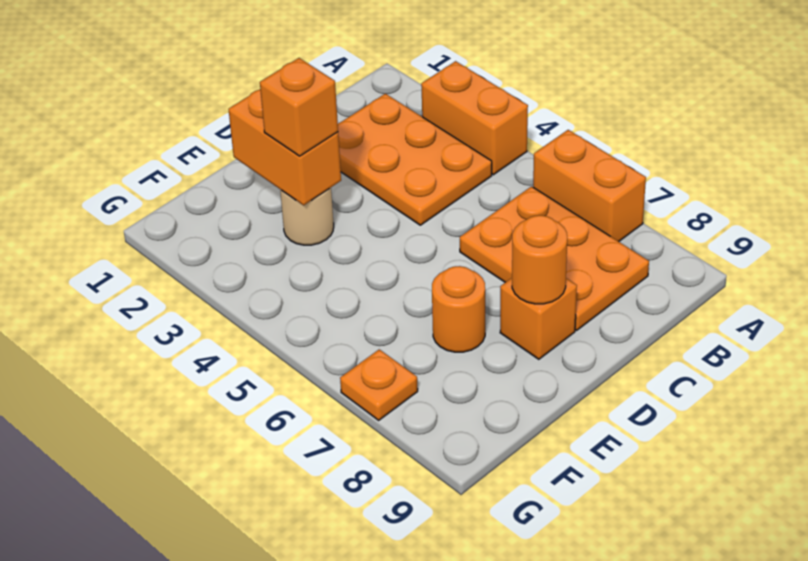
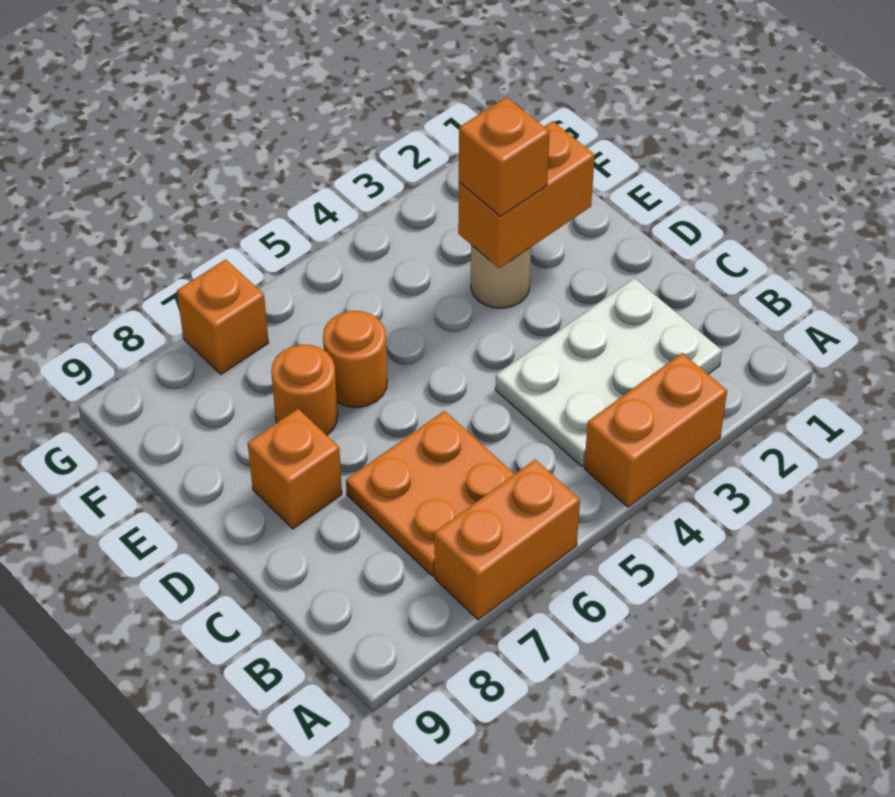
orange 2x3 plate [338,94,492,225] -> white 2x3 plate [495,278,722,466]
orange 2x3 plate [460,186,649,330] -> orange 2x2 plate [346,411,514,576]
orange 1x1 round brick [512,215,567,304] -> orange 1x1 round brick moved to [323,311,387,408]
orange 1x1 plate [340,349,418,420] -> orange 1x1 brick [177,259,269,374]

